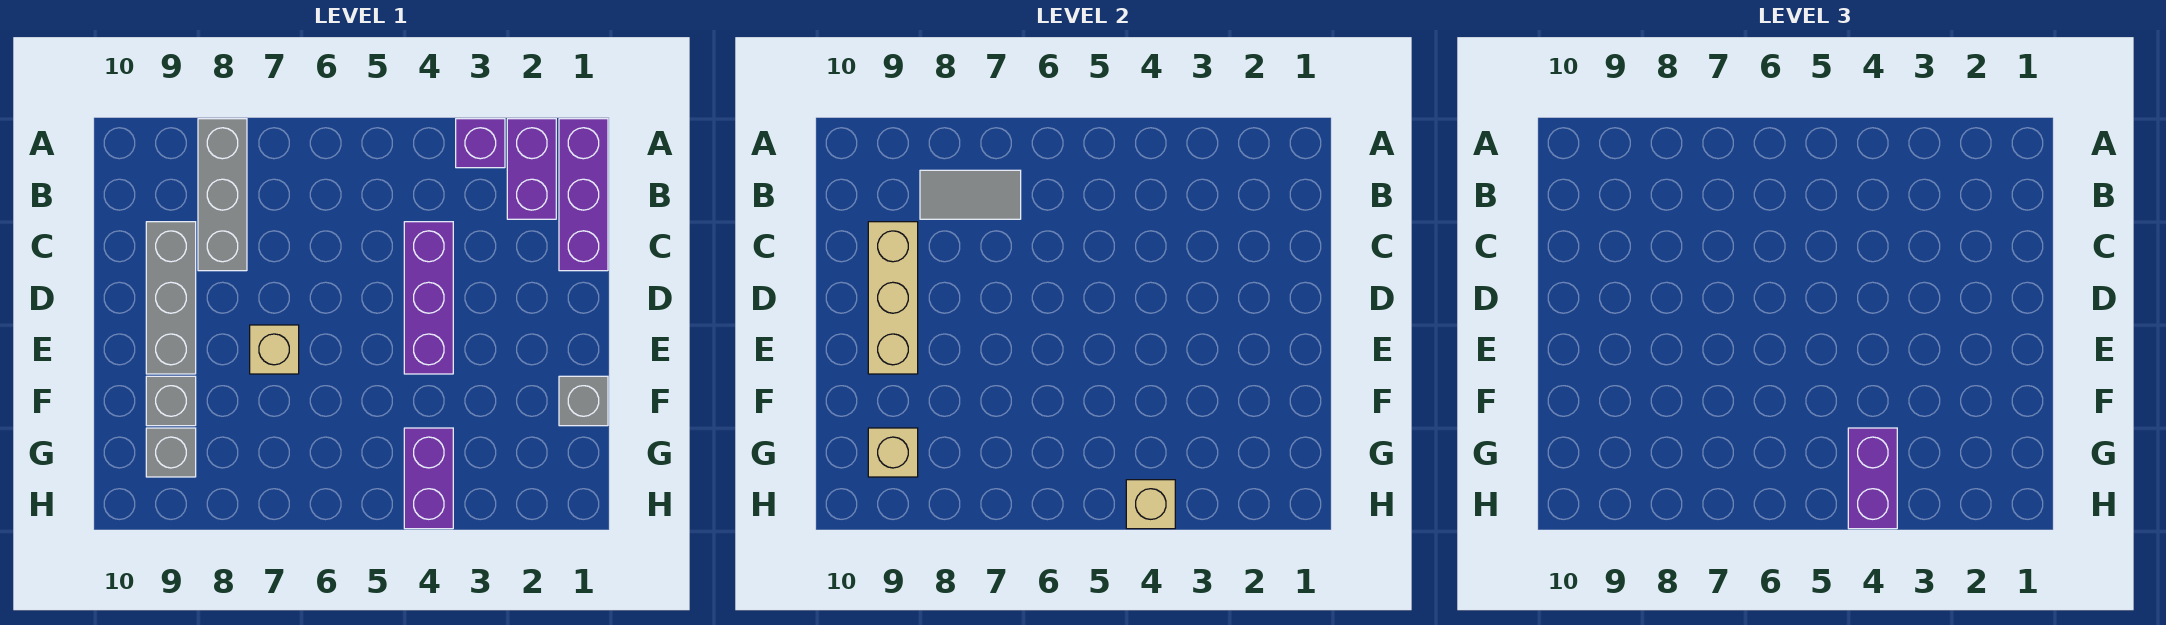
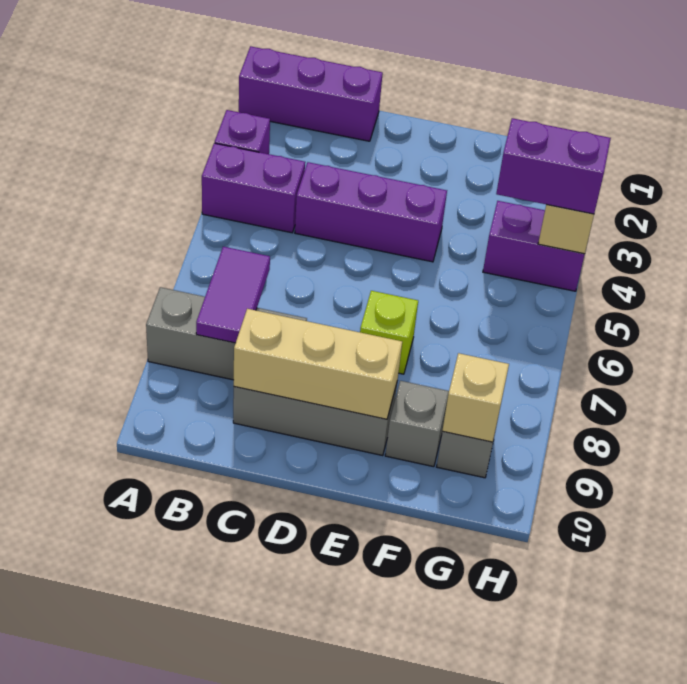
purple 1x2 brick [507,119,556,219] -> purple 1x2 brick moved to [202,143,305,233]
grey 1x2 tile [920,170,1021,219] -> purple 1x2 tile [196,247,270,343]
tan 1x1 brick [250,325,299,374] -> lime 1x1 brick [360,291,418,374]
grey 1x1 brick [559,376,608,426] -> none

